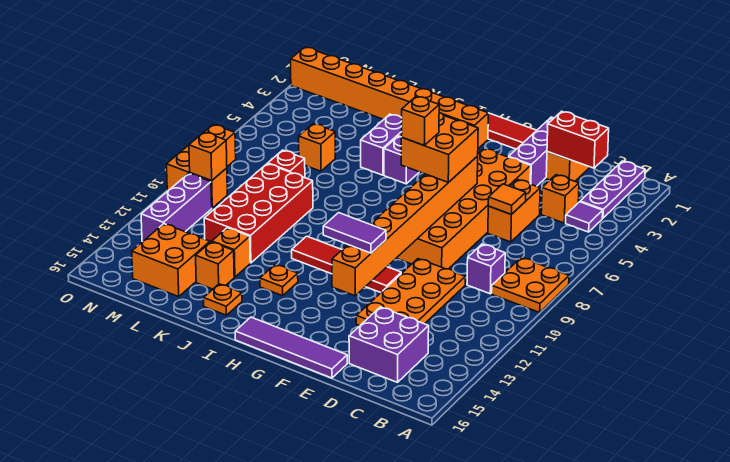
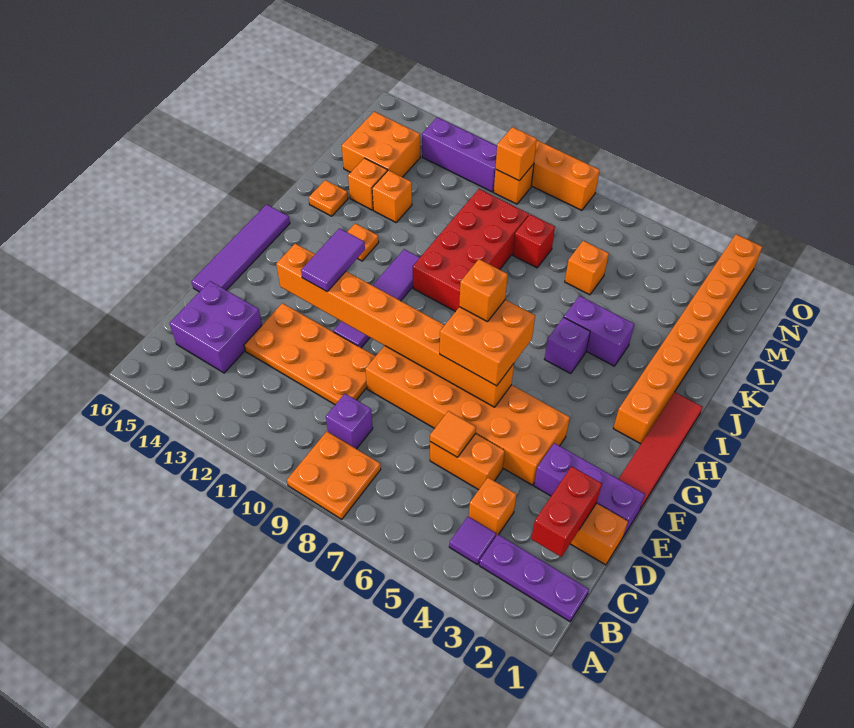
red 1x4 tile [292,236,401,293] -> purple 1x4 tile [333,249,420,348]
red 2x4 brick [204,164,313,263] -> red 2x4 brick turned to [413,189,529,312]

